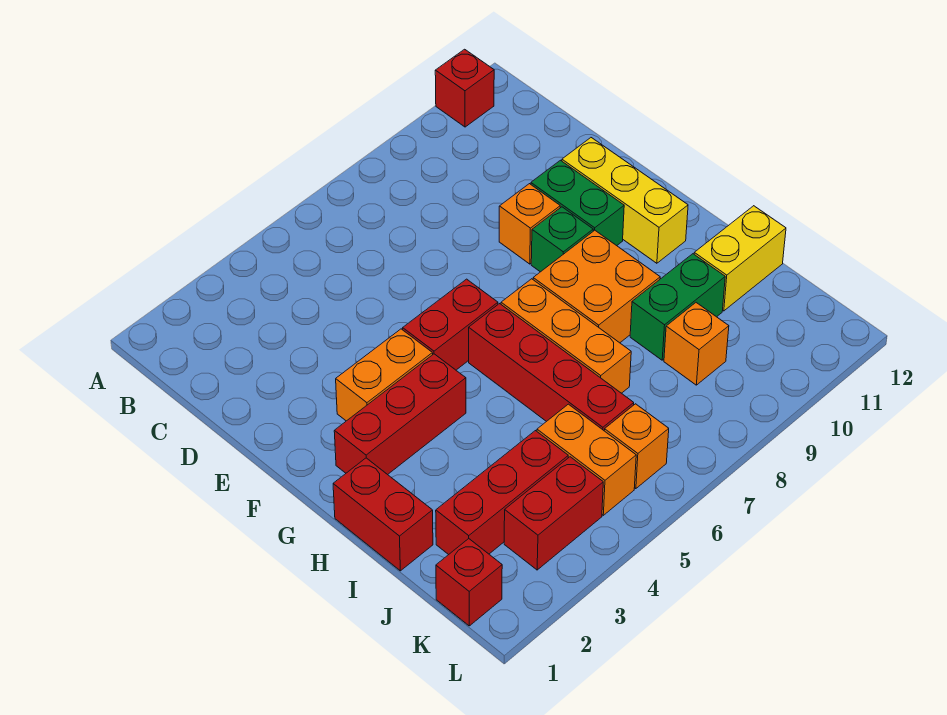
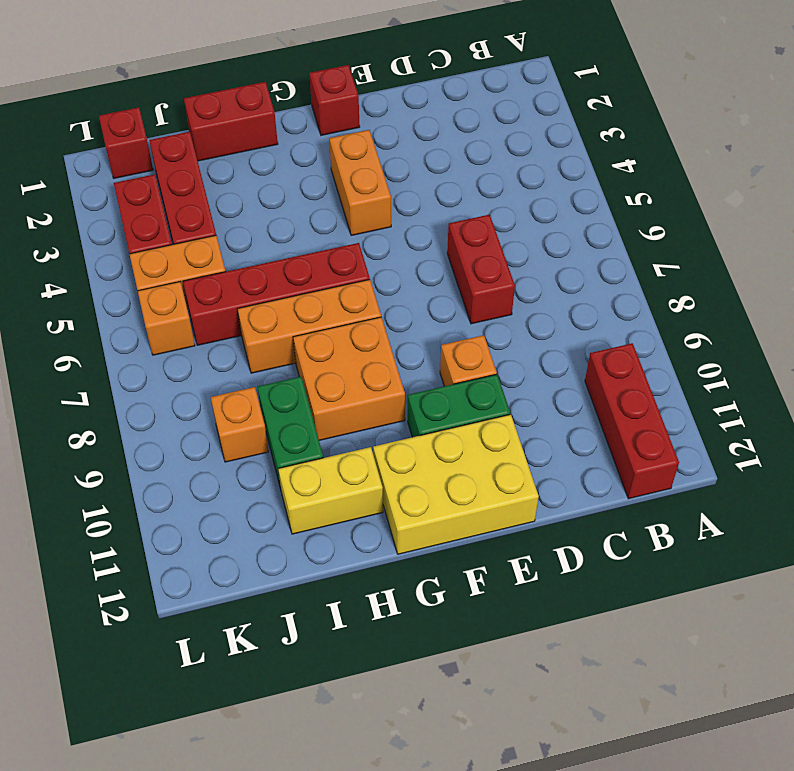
red 1x1 brick [435,49,494,127] -> red 1x1 brick moved to [309,65,360,135]
yellow 1x3 brick [562,138,688,263] -> yellow 2x3 brick [373,414,539,554]
red 1x2 brick [403,279,498,370] -> red 1x2 brick moved to [447,215,515,324]
green 1x1 brick [531,207,593,272] -> none
red 1x3 brick [334,354,466,475] -> red 1x3 brick moved to [585,343,679,499]
yellow 1x2 brick [694,206,786,311] -> yellow 1x2 brick turned to [278,447,383,534]

